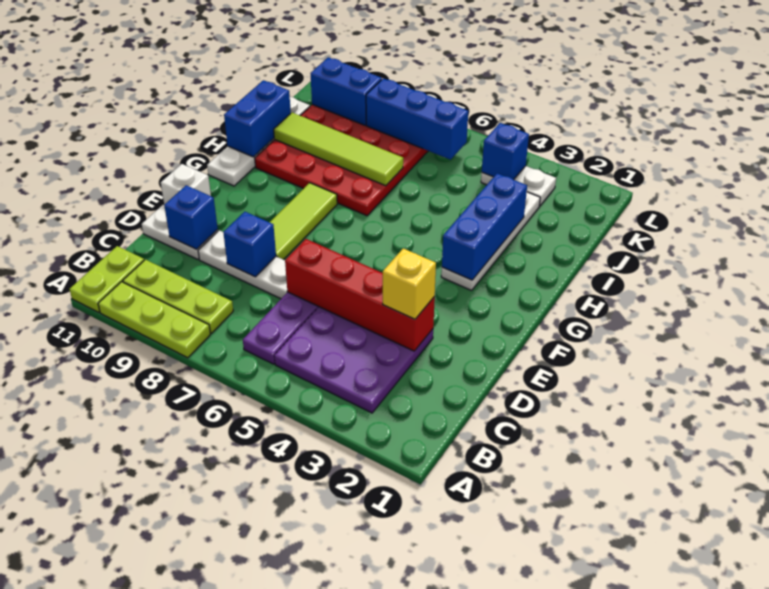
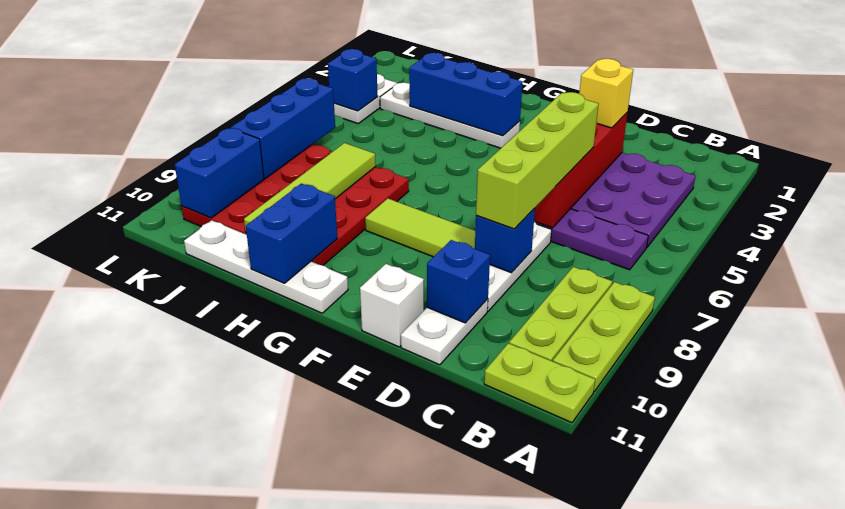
none -> lime 1x4 brick [476,92,598,229]
blue 1x2 brick [224,80,291,157] -> blue 1x2 brick turned to [246,184,337,283]

